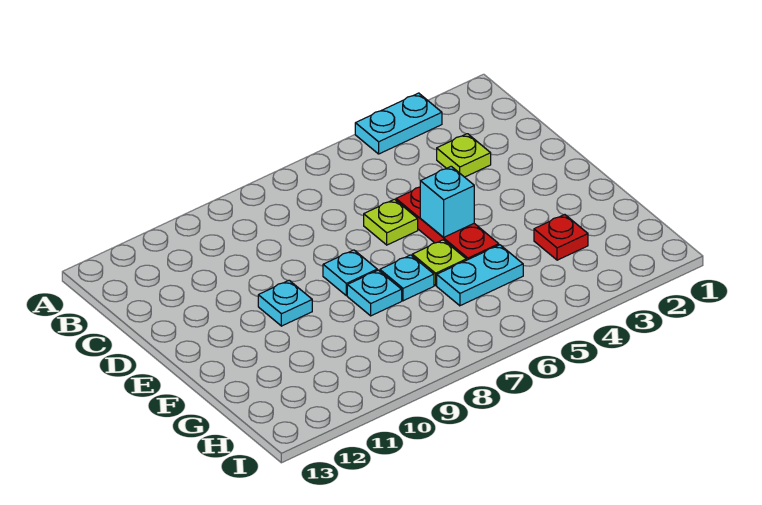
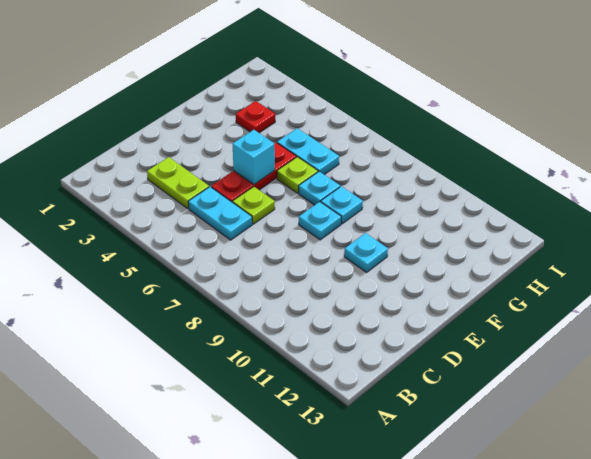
cyan 1x2 plate [355,93,442,154] -> cyan 1x2 plate moved to [188,187,252,240]
lime 1x1 plate [437,134,491,177] -> lime 1x2 plate [147,157,209,209]

